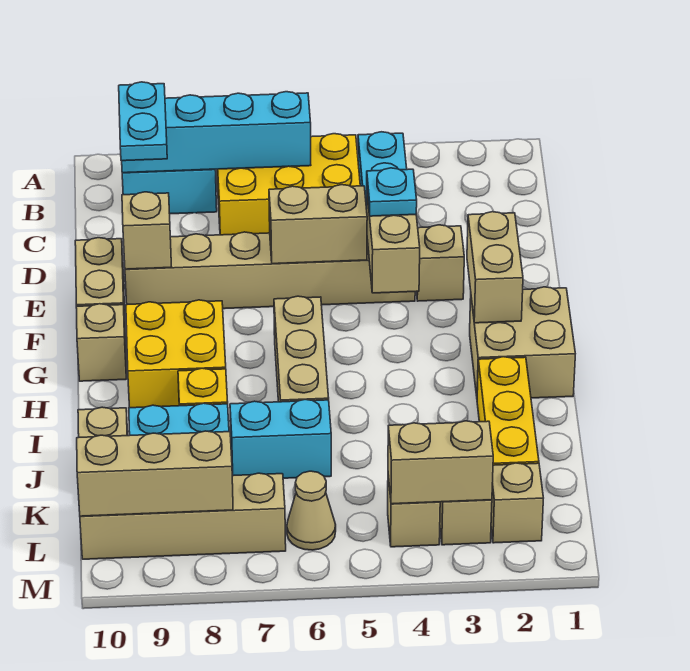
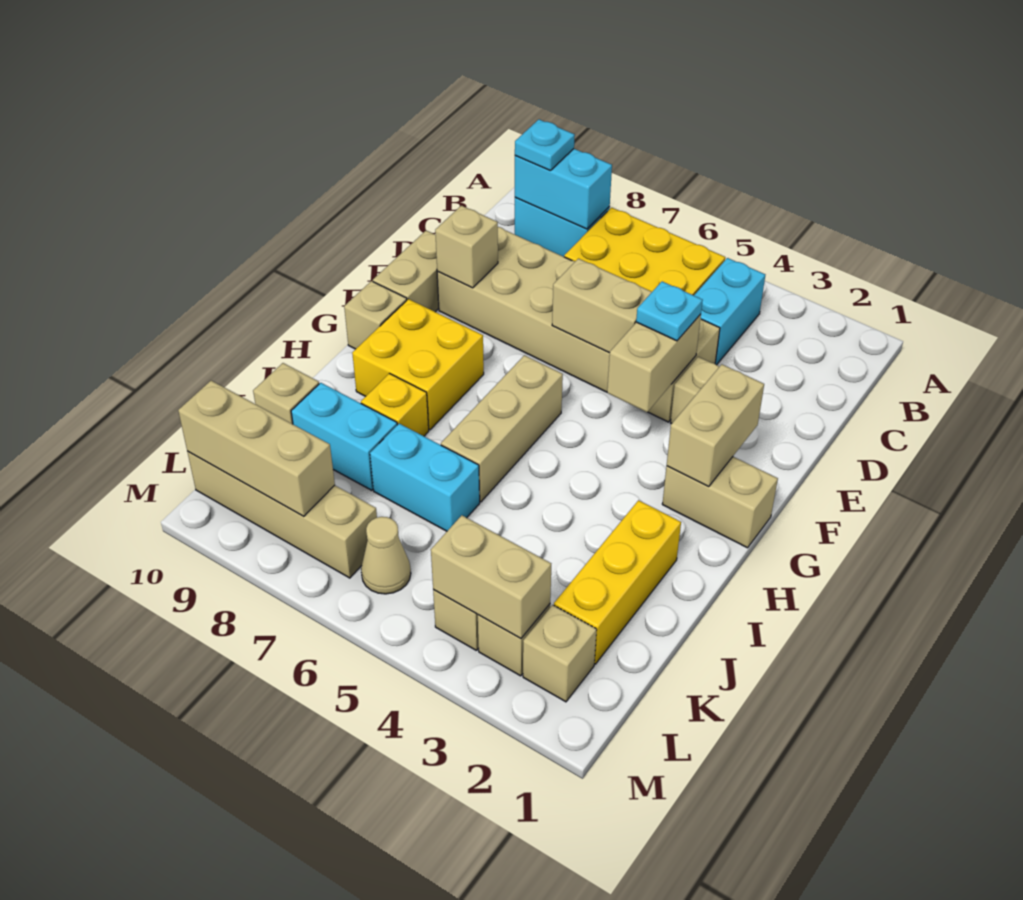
cyan 1x4 brick [122,92,311,173] -> cyan 1x2 brick [515,149,612,229]
cyan 1x2 plate [119,82,167,161] -> cyan 1x1 plate [515,119,575,171]
tan 1x6 brick [125,232,415,309] -> tan 2x6 brick [437,227,720,422]
tan 2x2 brick [470,287,575,398] -> tan 1x2 brick [662,457,778,548]

